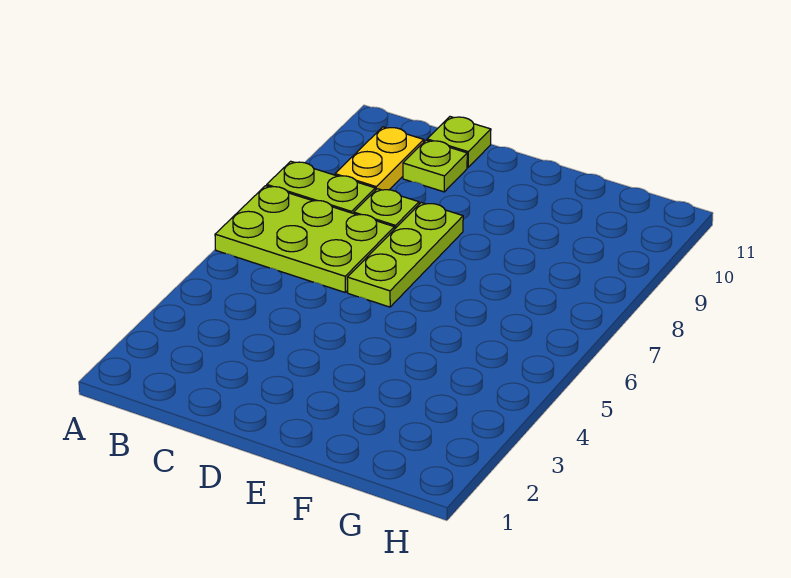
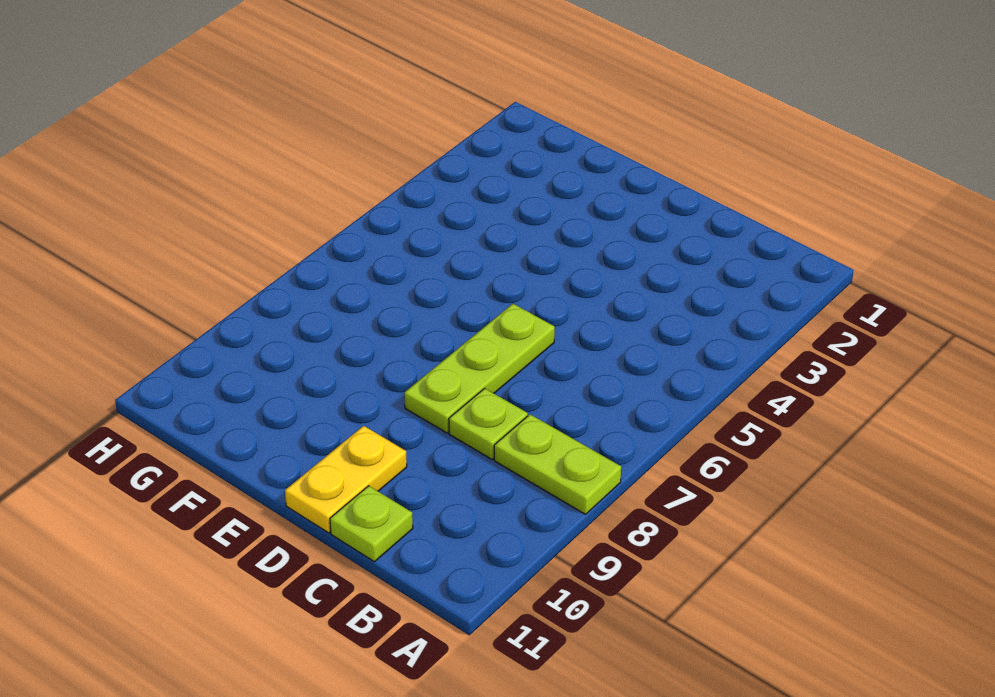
lime 2x3 plate [215,186,394,292] -> none
yellow 1x2 plate [335,127,424,190] -> yellow 1x2 plate moved to [285,426,407,533]
lime 1x1 plate [403,140,467,192] -> none

